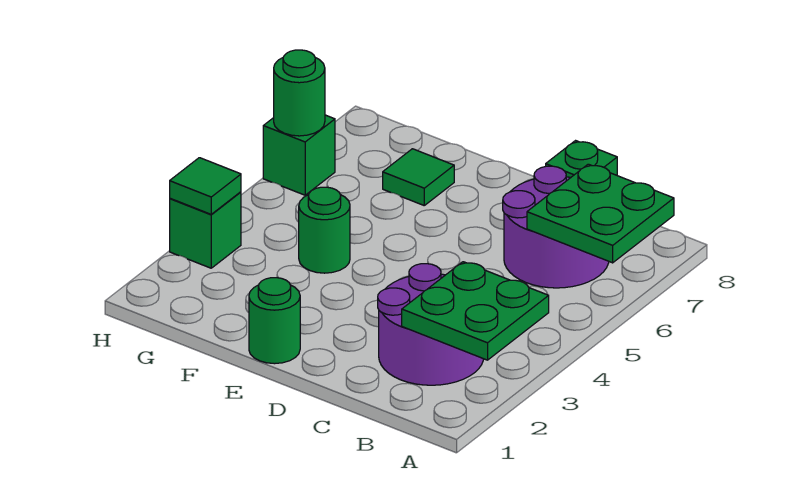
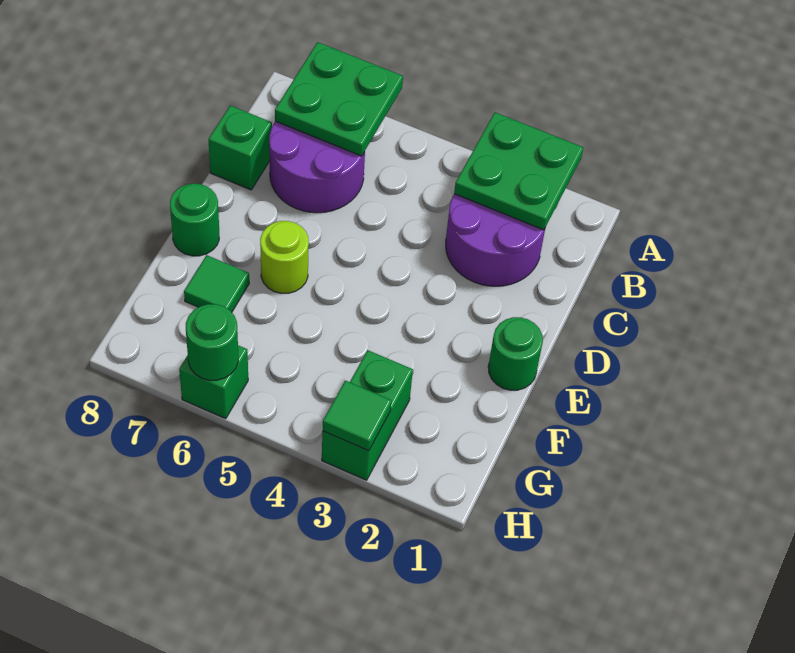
none -> lime 1x1 round brick [260,221,309,293]
green 1x1 round brick [299,187,350,273] -> green 1x1 round brick moved to [170,184,219,256]
green 1x1 brick [170,192,241,268] -> green 1x2 brick [322,350,413,480]

